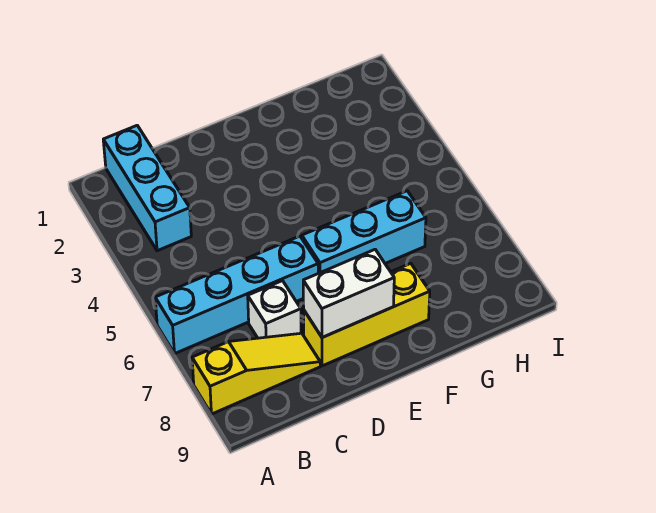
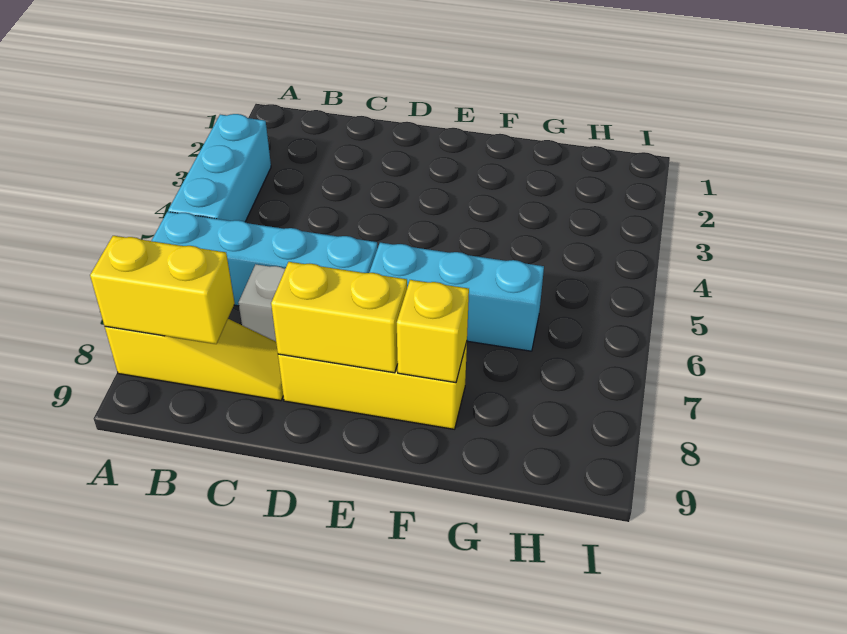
none -> yellow 1x2 brick [90,236,235,344]
cyan 1x3 brick [103,126,191,251] -> cyan 1x3 brick moved to [168,114,271,222]
white 1x2 brick [303,250,394,338] -> yellow 1x2 brick [271,262,407,373]
none -> yellow 1x1 brick [397,280,469,383]

